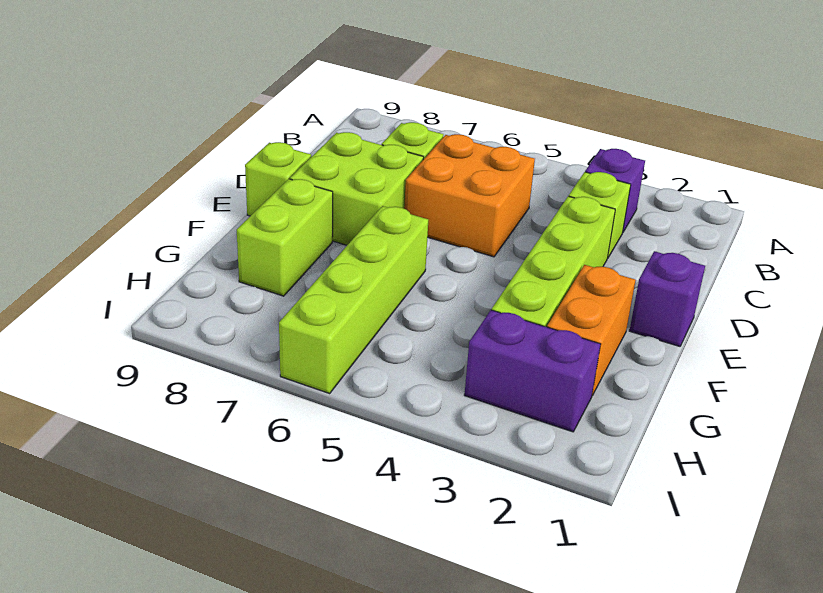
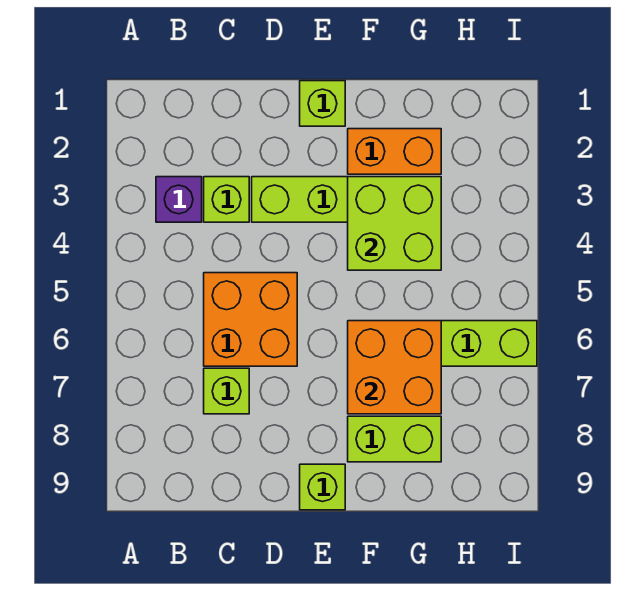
lime 2x2 brick [290,132,424,245] -> lime 2x2 brick moved to [348,177,441,270]
purple 1x1 brick [630,251,705,346] -> lime 1x1 brick [300,81,345,126]
none -> orange 2x2 brick [348,321,441,414]
purple 1x2 brick [465,310,601,432] -> none

